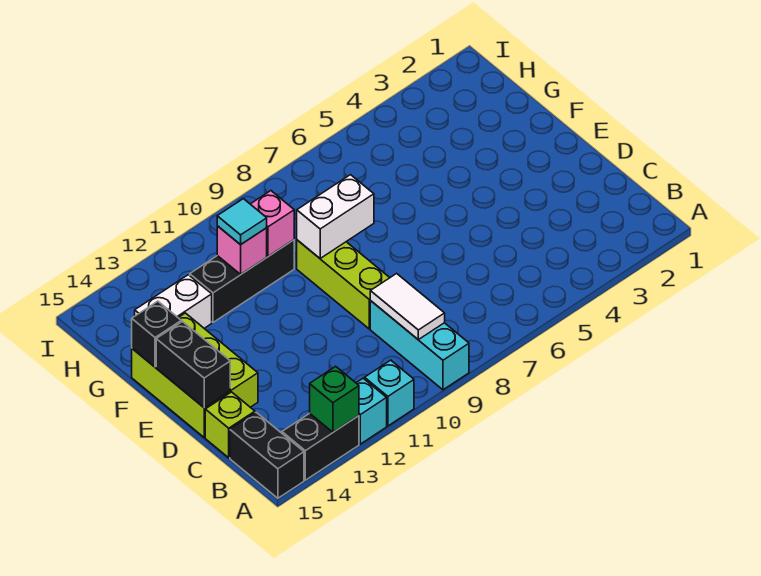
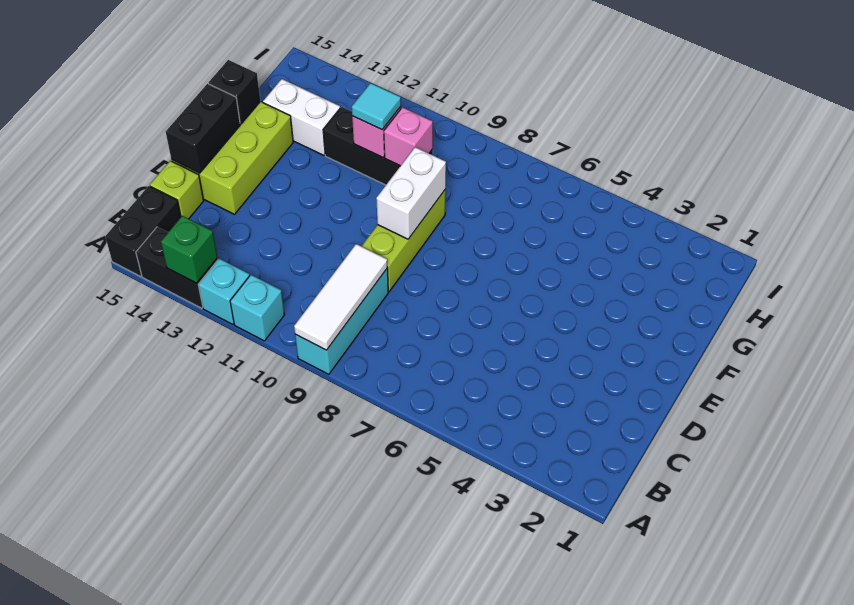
white 1x2 tile [370,274,445,340] -> white 1x3 tile [294,244,387,350]
white 1x2 brick [297,175,374,258] -> white 1x2 brick turned to [376,147,446,239]

